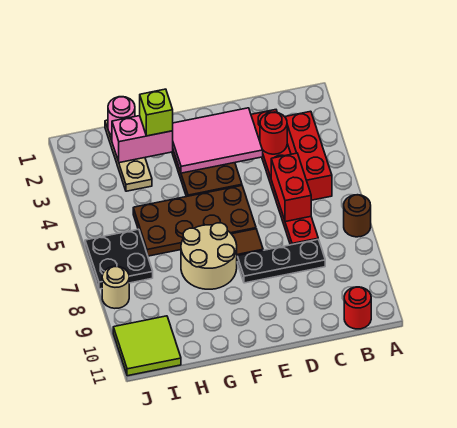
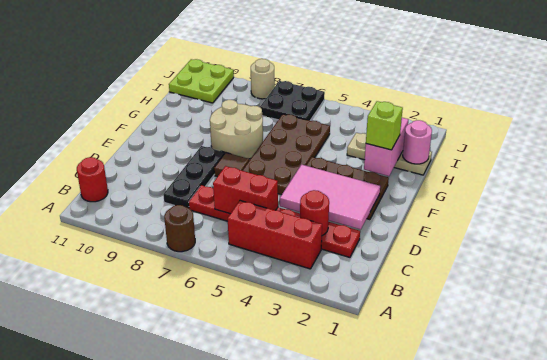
pink 2x3 tile [173,108,263,173] -> pink 2x3 tile turned to [280,165,380,229]
lime 2x2 tile [113,316,181,376] -> lime 2x2 plate [169,59,234,103]

